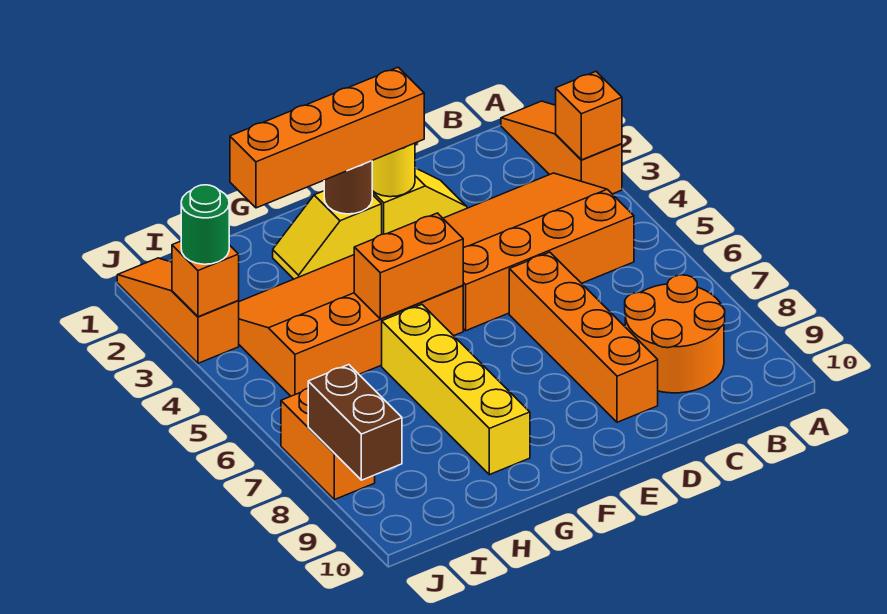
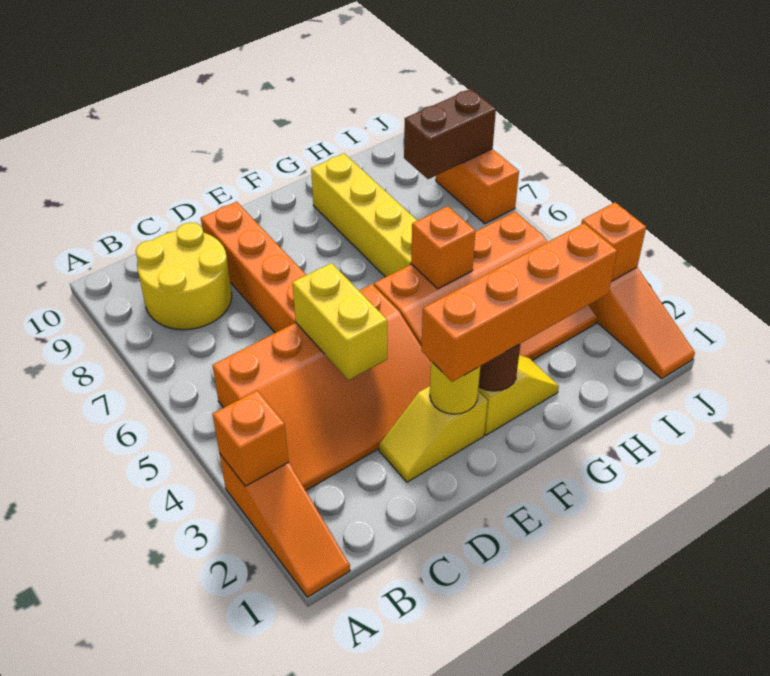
orange 2x2 round brick [625,275,725,393] -> yellow 2x2 round brick [136,223,232,330]
none -> yellow 1x2 brick [292,263,387,380]
orange 1x2 brick [354,213,463,319] -> orange 1x1 brick [411,206,476,289]
green 1x1 round brick [181,185,229,264] -> none
brown 1x2 brick [308,365,402,480] -> brown 1x2 brick turned to [404,89,496,179]

